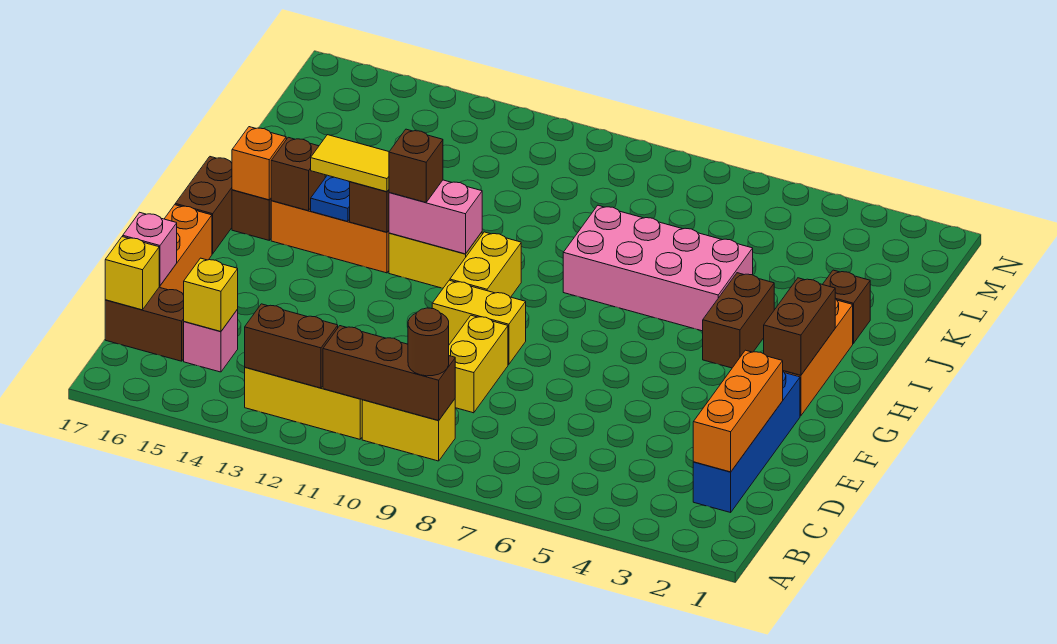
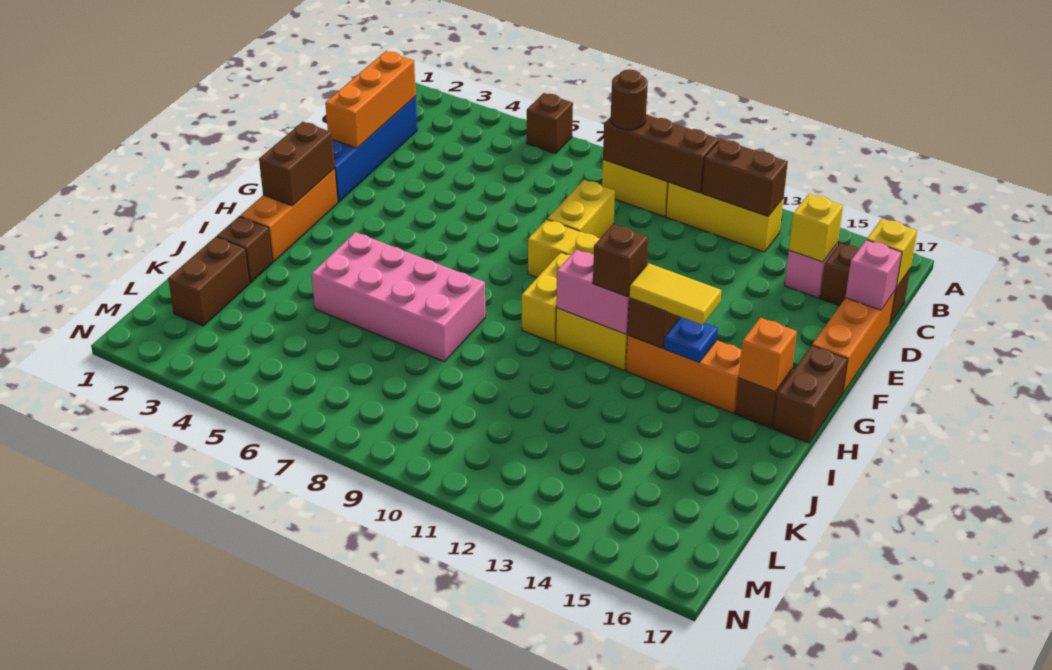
brown 1x2 brick [703,273,774,368] -> brown 1x2 brick moved to [168,237,250,326]
brown 1x1 brick [271,137,325,211] -> brown 1x1 brick moved to [527,93,573,154]

